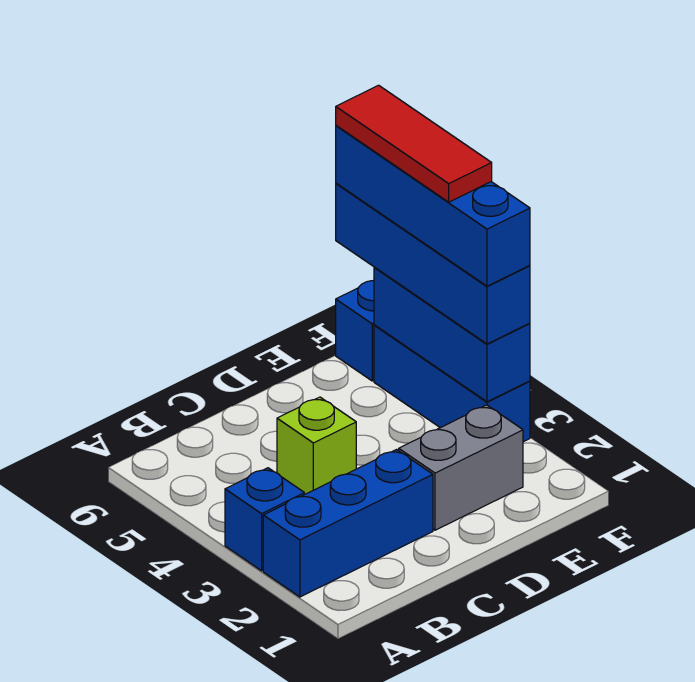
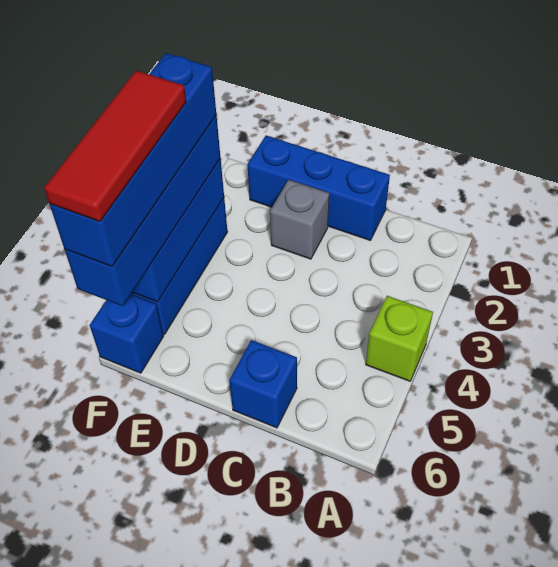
blue 1x3 brick [263,450,433,597] -> blue 1x3 brick moved to [247,136,390,240]
blue 1x1 brick [225,468,304,571] -> blue 1x1 brick moved to [229,340,297,428]
lime 1x1 brick [277,397,356,494] -> lime 1x1 brick moved to [366,296,433,381]
grey 1x2 brick [399,405,523,530] -> grey 1x1 brick [270,180,329,259]

